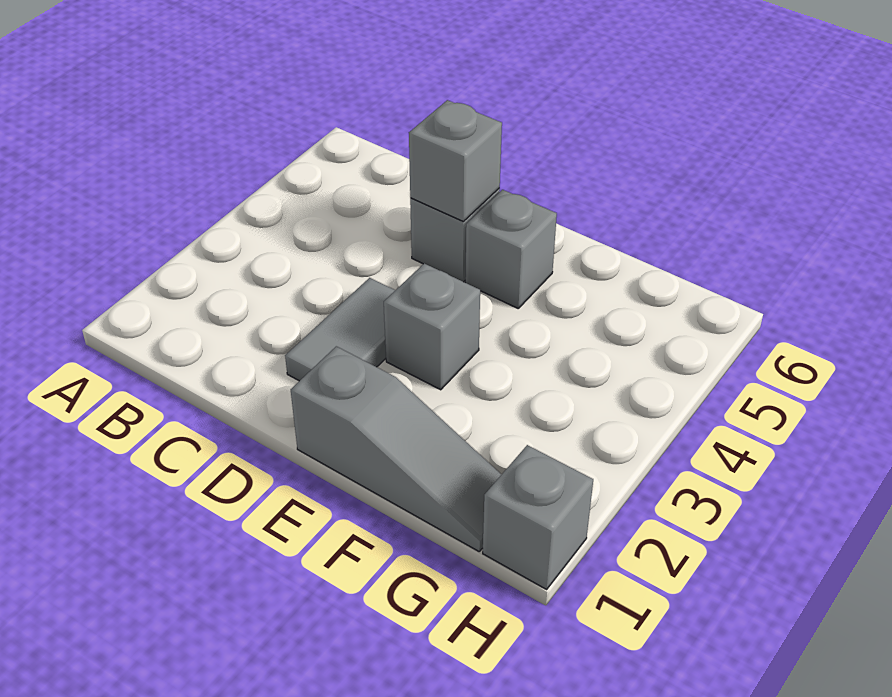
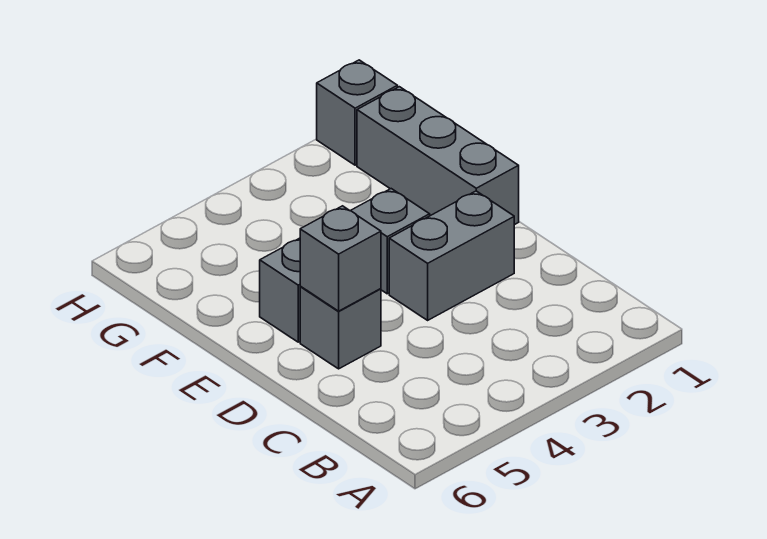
grey 1x2 tile [285,278,395,381] -> grey 1x2 brick [389,191,514,320]
grey 1x3 slope [291,346,502,551] -> grey 1x3 brick [357,87,519,225]

